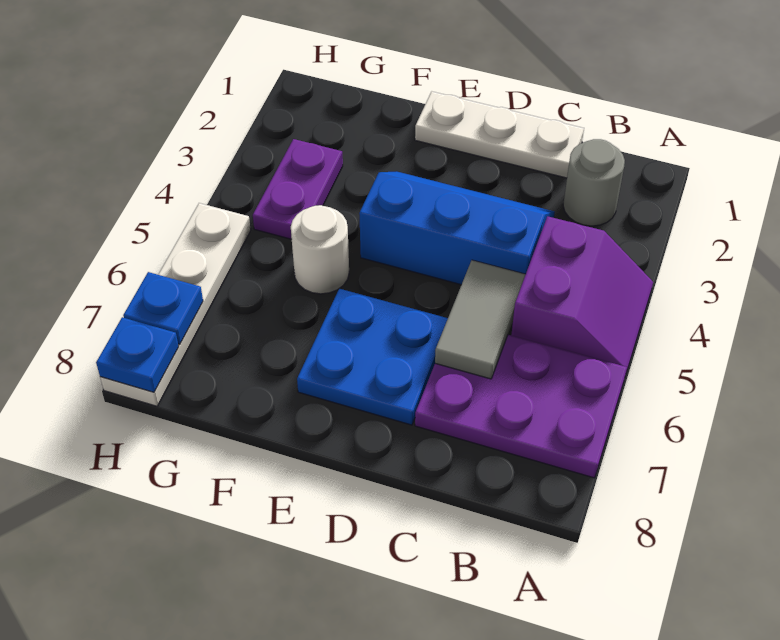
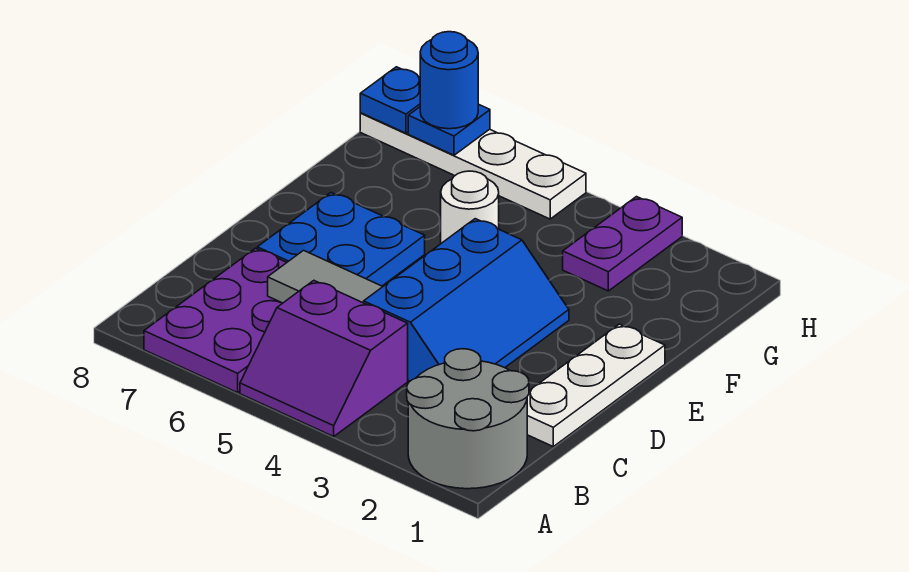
grey 1x1 round brick [563,139,625,226] -> grey 2x2 round brick [407,349,529,489]
purple 1x2 plate [253,139,343,239] -> purple 1x2 plate turned to [563,197,682,291]
none -> blue 1x1 round brick [420,32,478,129]

